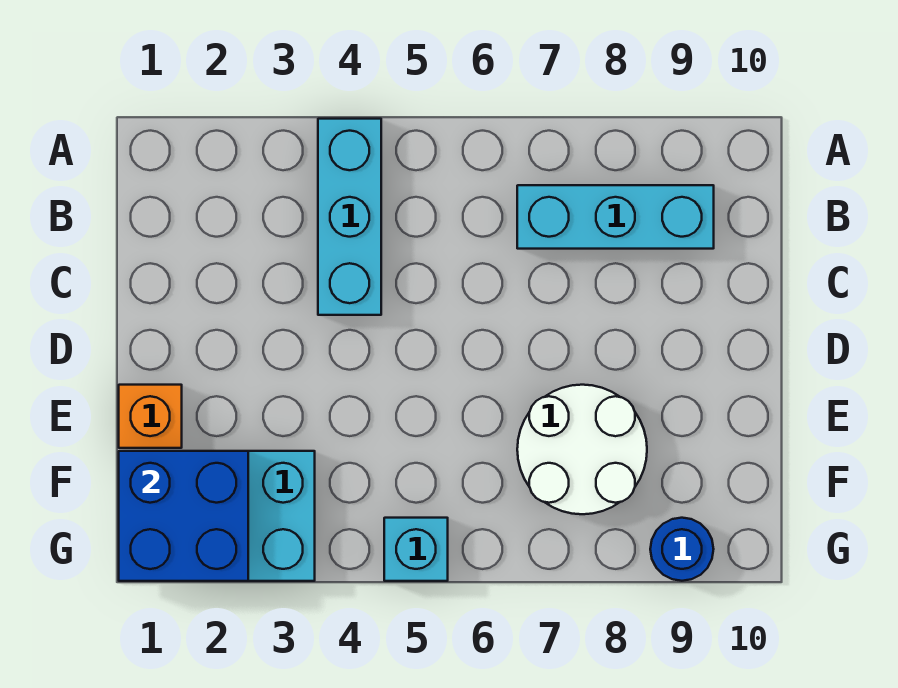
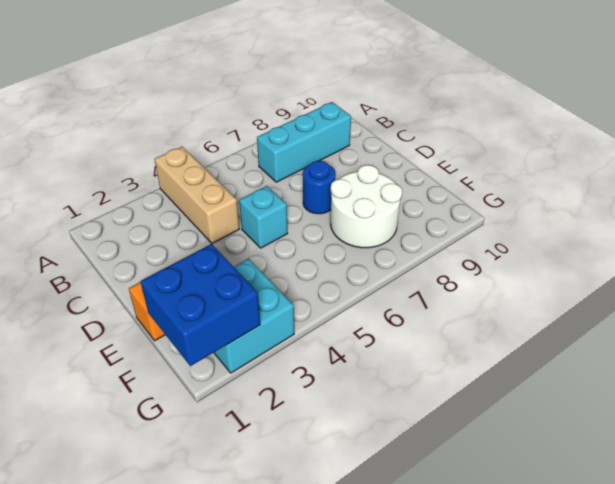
cyan 1x3 brick [318,119,381,315] -> tan 1x3 brick [155,147,239,243]
cyan 1x1 brick [384,518,448,581] -> cyan 1x1 brick moved to [239,186,288,248]
blue 1x1 round brick [650,518,714,581] -> blue 1x1 round brick moved to [303,161,336,214]

